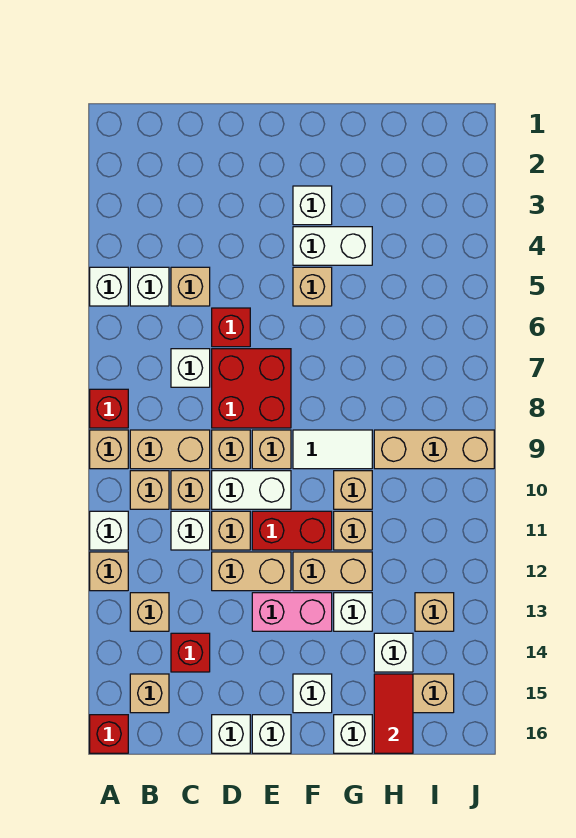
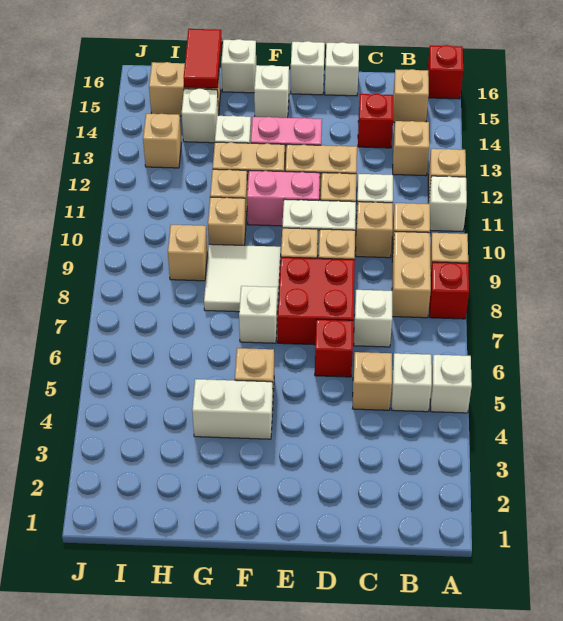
tan 1x2 brick [130,430,210,469] -> tan 1x2 brick turned to [392,231,431,318]
red 1x2 brick [252,511,332,550] -> pink 1x2 brick [247,170,320,226]
white 1x1 brick [293,186,332,225] -> white 1x1 brick moved to [239,286,277,343]
white 1x2 tile [293,430,372,469] -> white 2x2 tile [204,244,281,313]
tan 1x3 brick [374,430,494,469] -> tan 1x1 brick [168,225,207,281]

